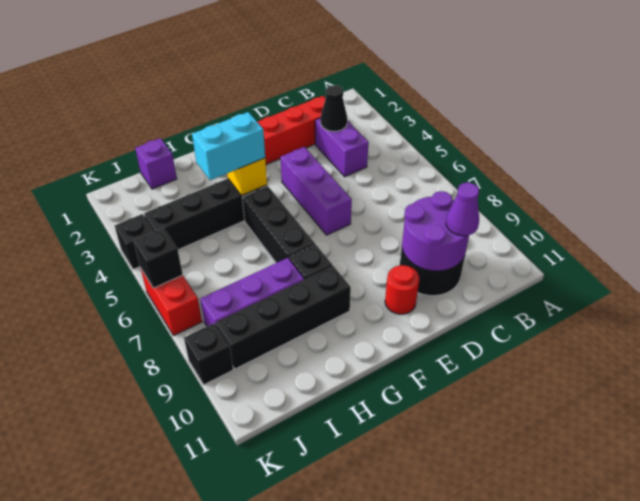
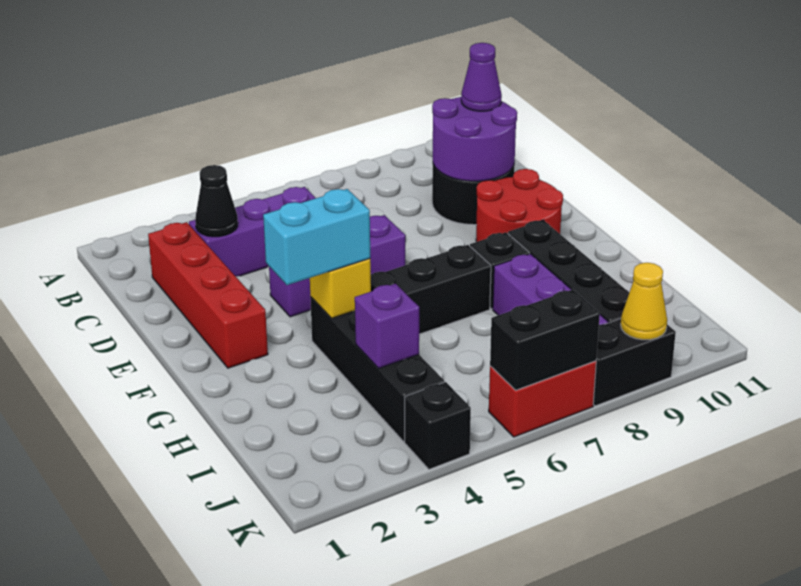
purple 1x2 brick [315,118,369,177] -> purple 1x3 brick [189,187,315,276]
red 1x1 round brick [385,265,420,314] -> red 2x2 round brick [476,169,563,242]
cyan 1x2 brick [192,112,265,180] -> cyan 1x2 brick turned to [263,189,370,285]
purple 1x1 brick [135,138,177,189] -> purple 1x1 brick moved to [355,284,419,368]
black 1x1 brick [134,228,183,288] -> black 1x2 brick [490,289,600,390]
black 1x1 brick [184,323,233,385] -> black 1x2 brick [593,319,676,406]
none -> yellow 1x1 cone [621,263,667,340]

